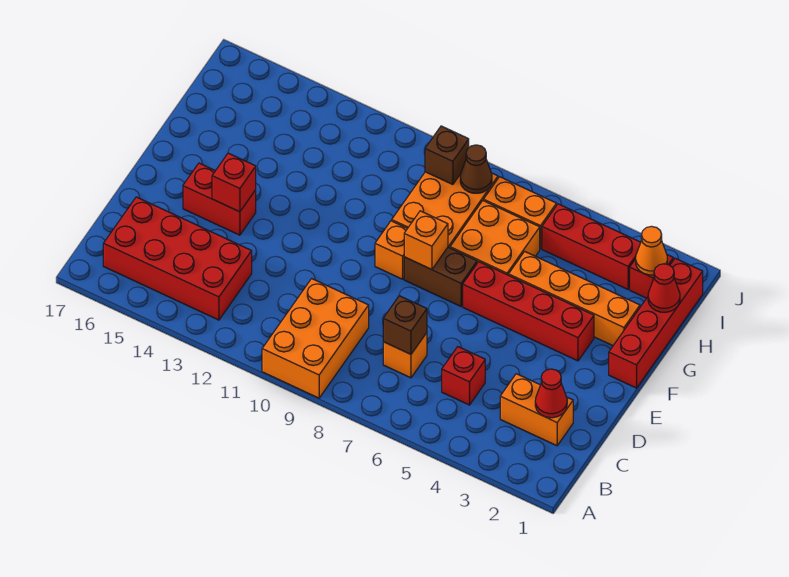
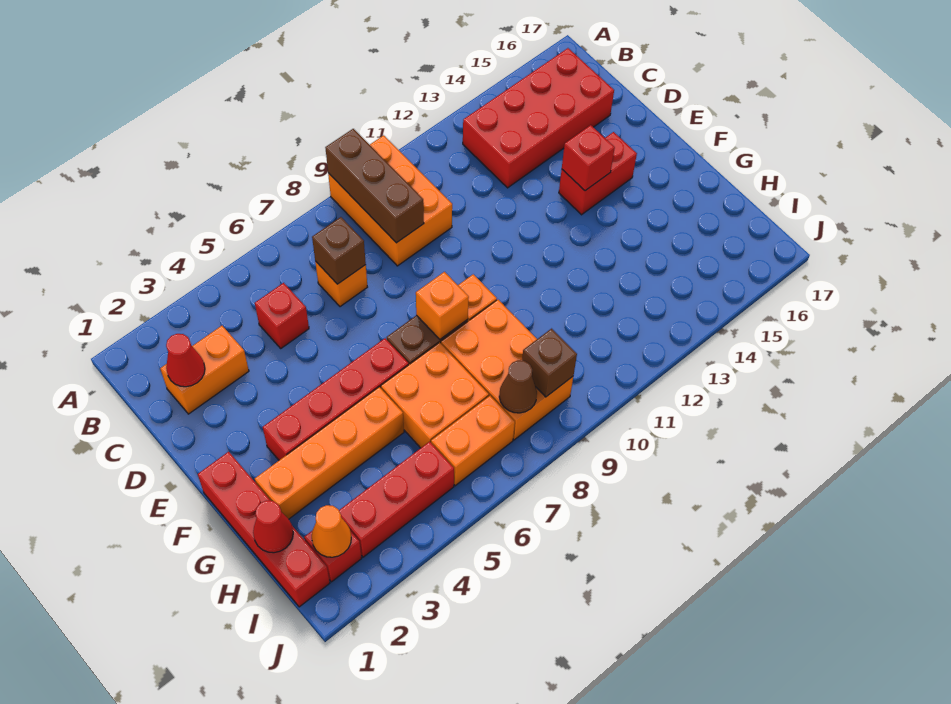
none -> brown 1x3 brick [325,129,424,243]

